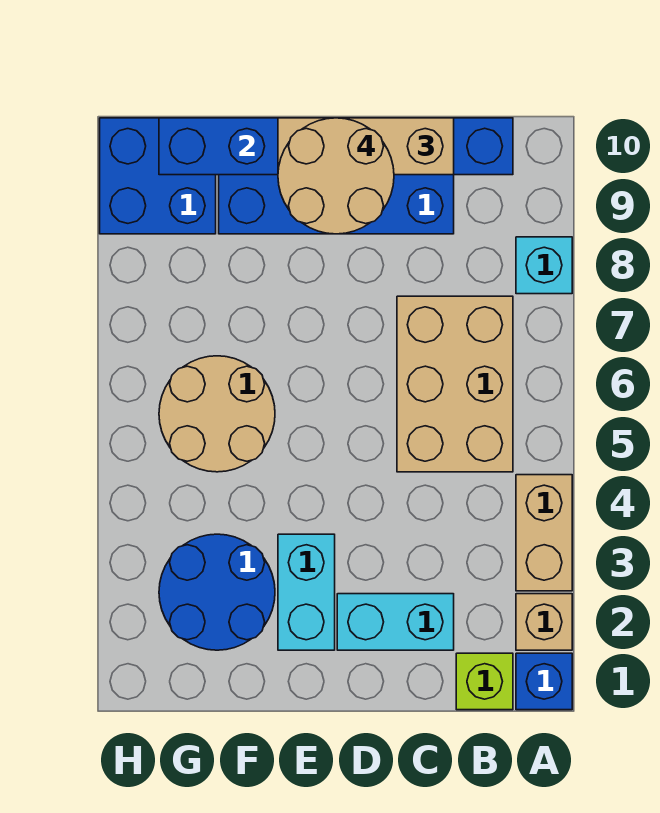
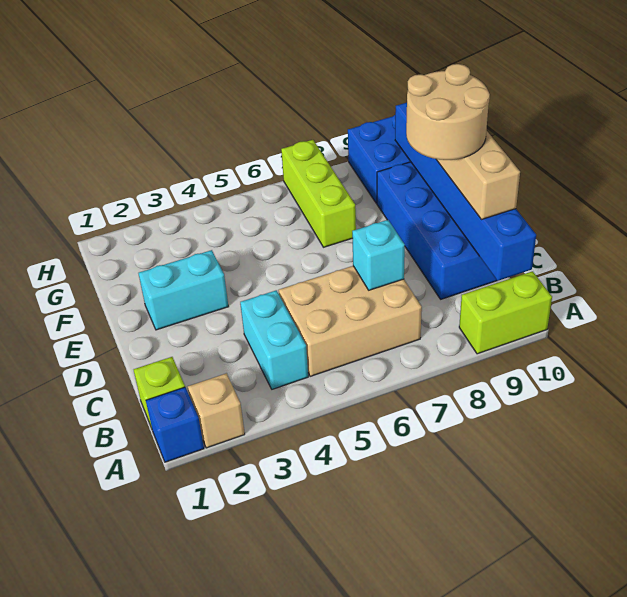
tan 1x2 brick [516,475,572,591] -> none
cyan 1x1 brick [516,237,572,294] -> cyan 1x1 brick moved to [352,220,405,290]
none -> lime 1x2 brick [459,271,552,354]
cyan 1x2 brick [337,594,454,650] -> cyan 1x2 brick moved to [240,290,308,389]
blue 2x2 round brick [159,534,275,650] -> none
tan 2x2 round brick [159,356,275,472] -> none
none -> lime 1x3 brick [281,140,356,247]

